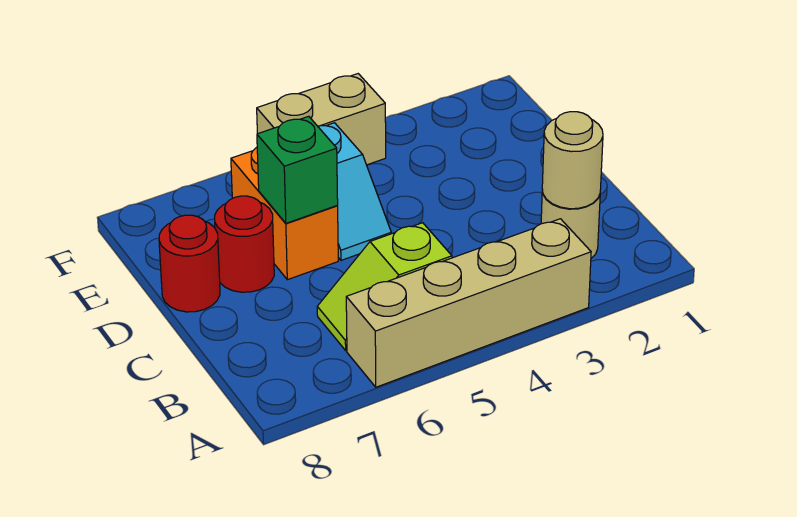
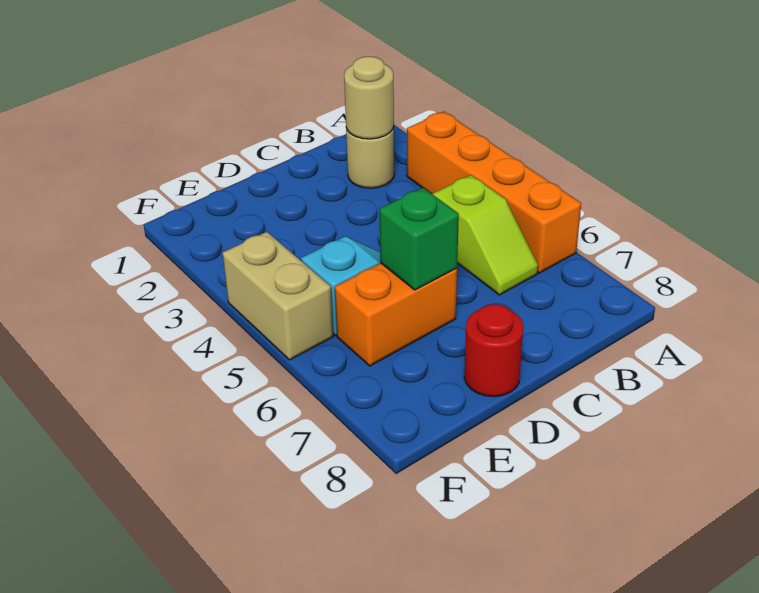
tan 1x4 brick [346,219,591,387] -> orange 1x4 brick [407,112,581,273]
red 1x1 round brick [215,196,274,292] -> none

